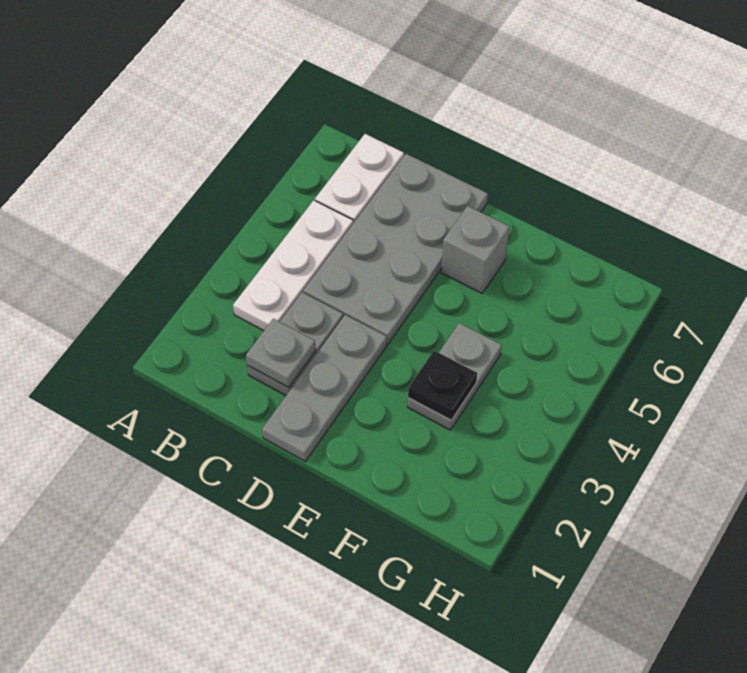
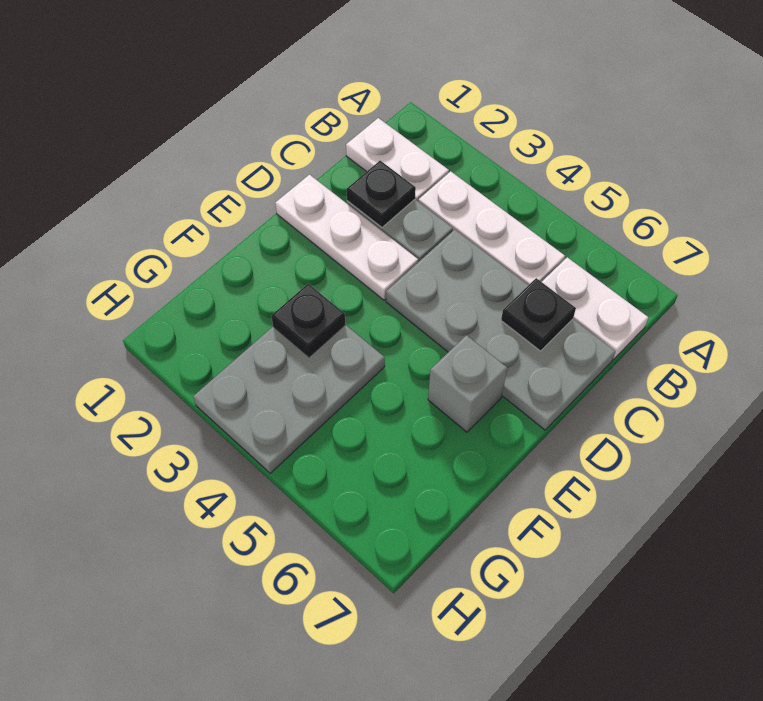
none -> white 1x2 plate [346,118,449,201]
grey 1x1 plate [246,319,316,387] -> black 1x1 plate [347,161,416,227]
none -> black 1x1 plate [501,278,576,351]
grey 1x3 plate [262,315,387,461] -> white 1x3 plate [275,175,418,300]
grey 1x2 plate [408,323,502,430] -> grey 2x3 plate [193,325,385,473]

